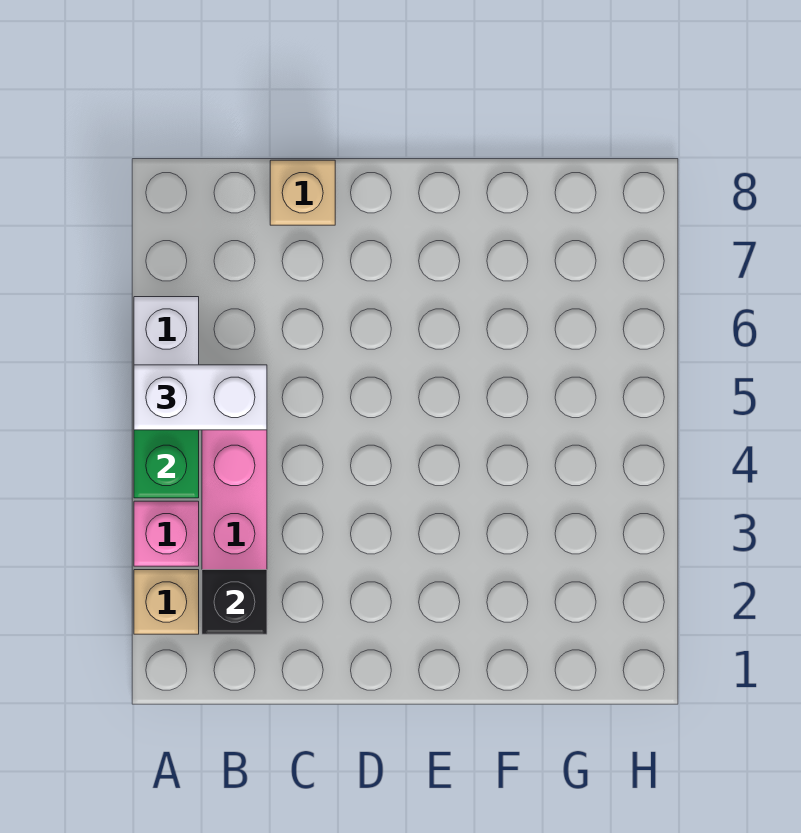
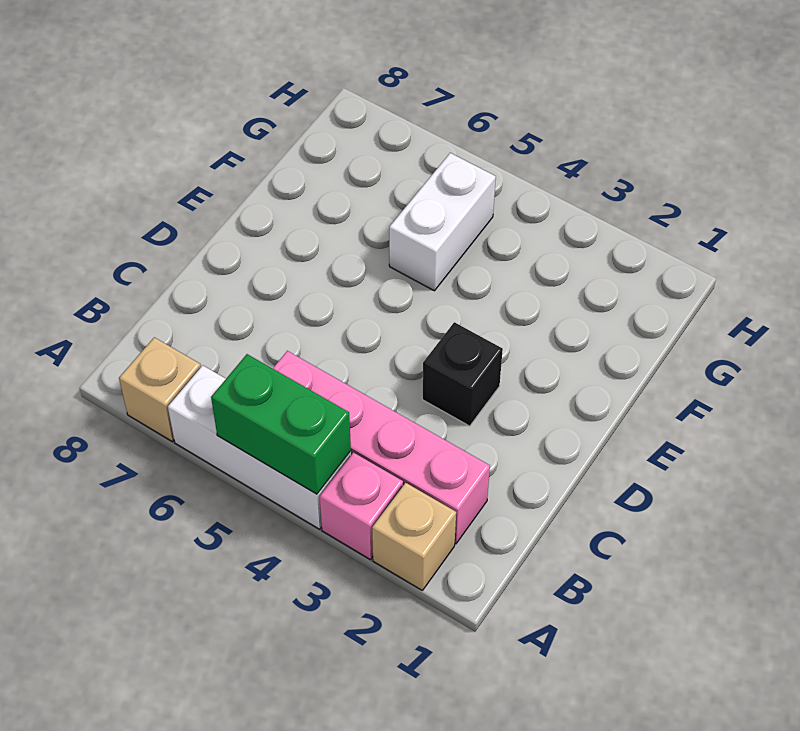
white 1x2 brick [134,365,267,430] -> white 1x2 brick moved to [389,153,496,291]
black 1x1 brick [202,570,267,634] -> black 1x1 brick moved to [422,322,503,426]
tan 1x1 brick [270,160,335,225] -> tan 1x1 brick moved to [119,337,201,442]

